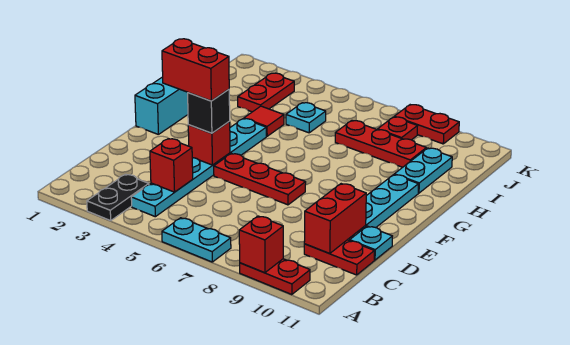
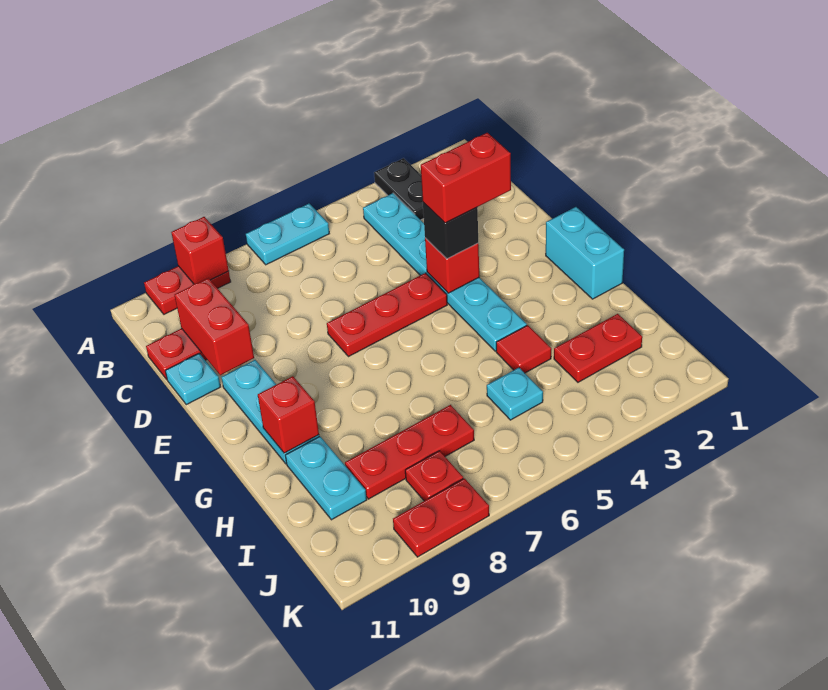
red 1x1 brick [150,139,193,192] -> red 1x1 brick moved to [258,376,319,453]
red 1x2 plate [238,73,294,112] -> red 1x2 plate turned to [554,314,642,382]

